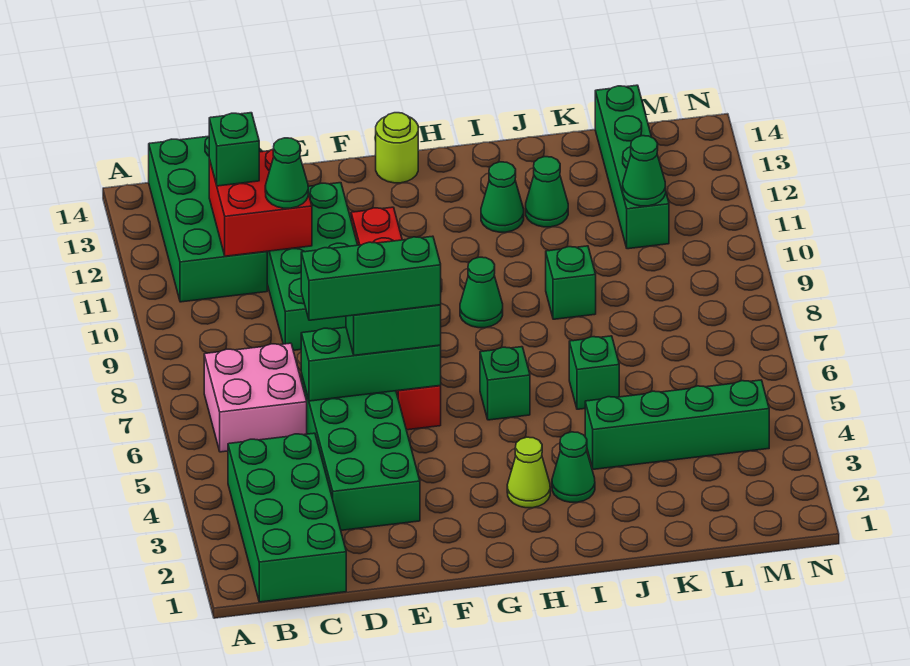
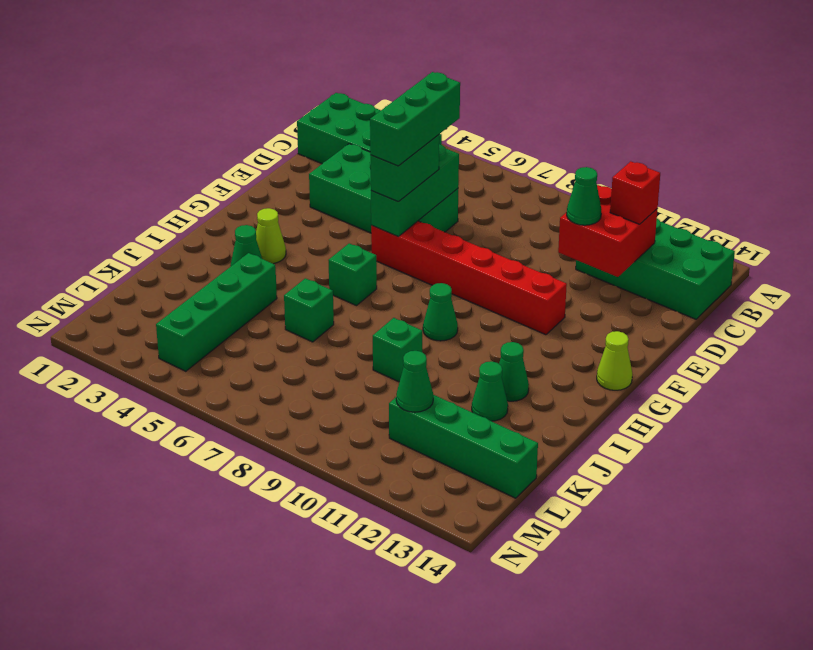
pink 2x2 brick [204,343,307,452] -> none
green 1x1 brick [209,113,259,186] -> red 1x1 brick [610,161,660,224]
green 2x4 brick [267,183,357,350] -> none
lime 1x1 round brick [376,113,418,183] -> lime 1x1 cone [597,331,632,390]

